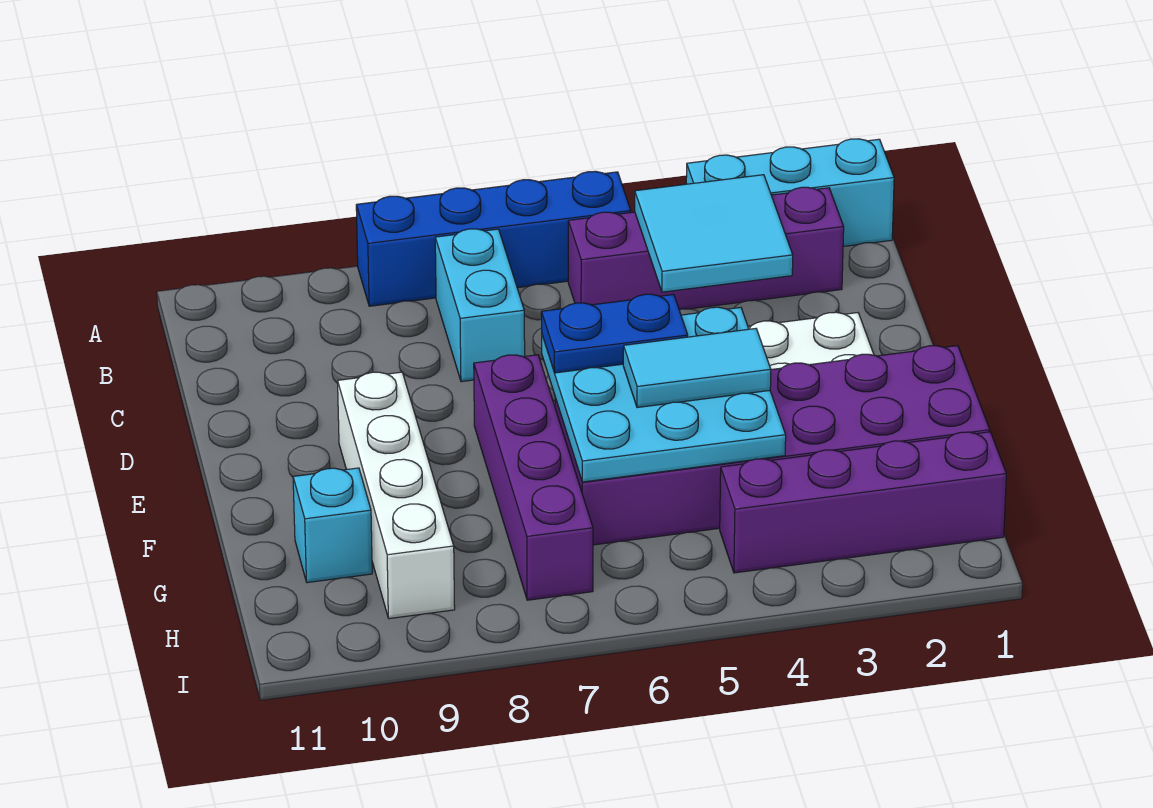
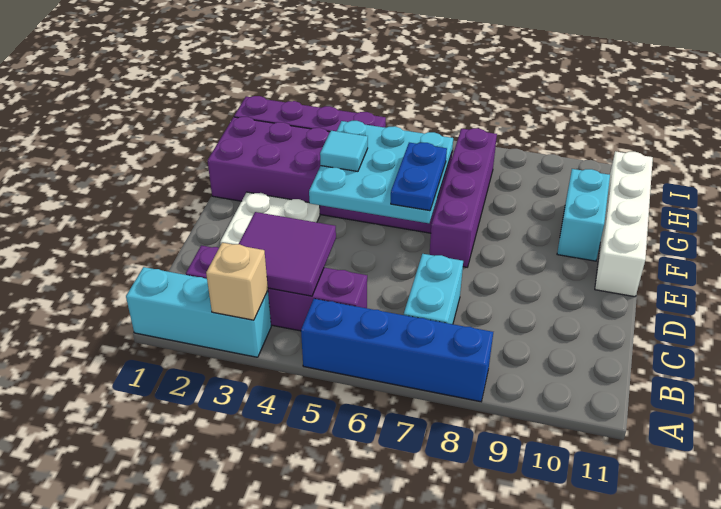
none -> tan 1x1 brick [206,243,268,320]
cyan 2x2 tile [635,175,793,292] -> purple 2x2 tile [239,212,336,296]
blue 1x2 plate [541,294,688,373] -> blue 1x2 plate turned to [391,143,447,211]
white 1x4 brick [338,372,455,619] -> white 1x4 brick moved to [595,151,653,297]
cyan 1x2 tile [623,329,771,408] -> cyan 1x1 tile [320,131,368,171]
cyan 1x1 brick [293,468,372,583] -> cyan 1x2 brick [557,169,610,261]

